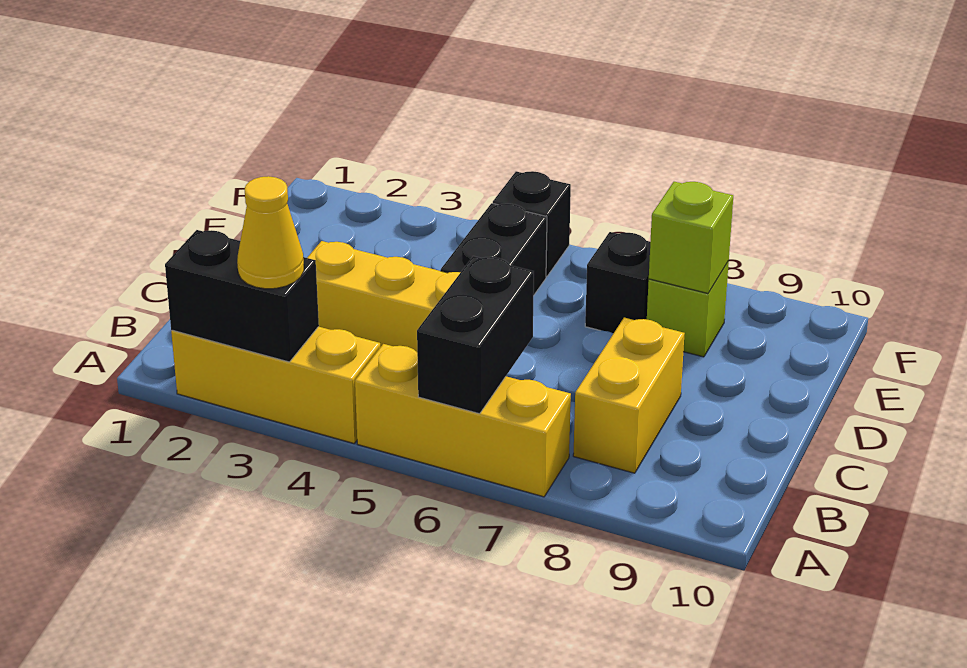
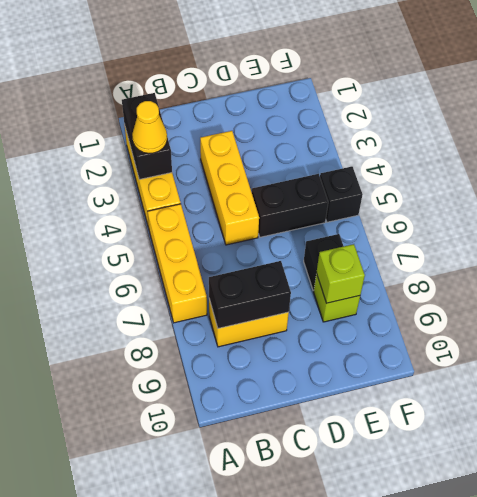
black 1x2 brick [417,256,534,414] -> black 1x2 brick moved to [209,261,291,329]

